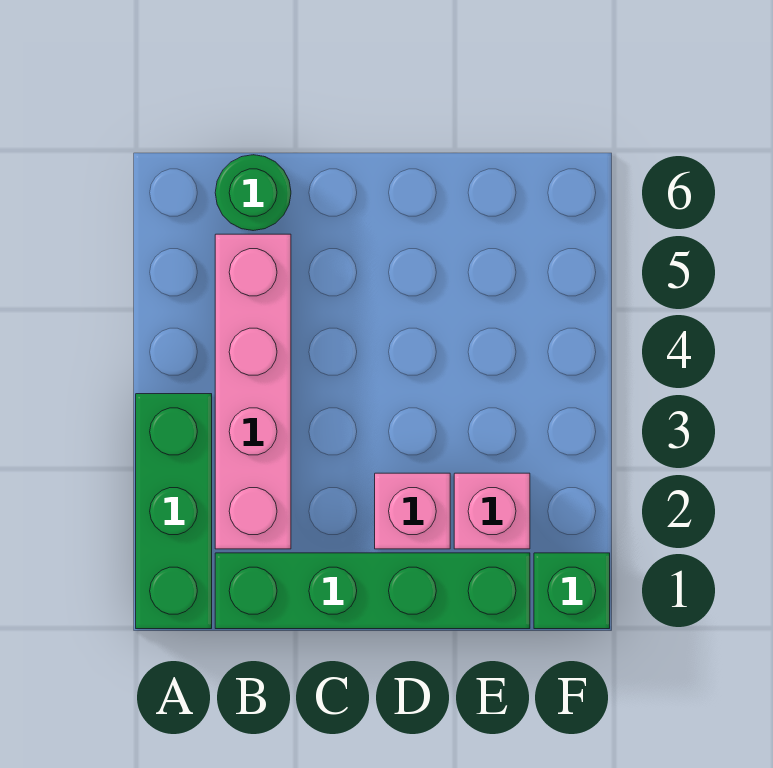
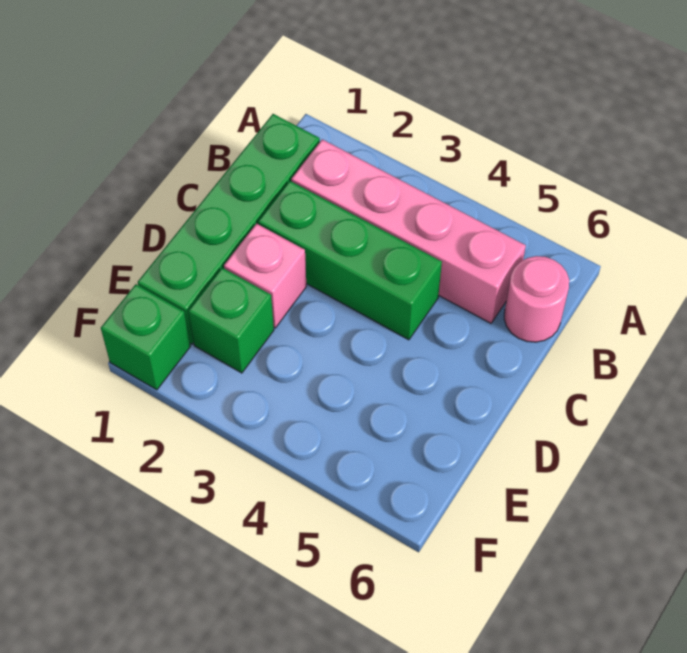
green 1x3 brick [136,394,212,629] -> green 1x3 brick moved to [258,181,442,340]
green 1x1 round brick [215,155,291,231] -> pink 1x1 round brick [504,256,569,342]
pink 1x1 brick [454,473,530,549] -> green 1x1 brick [189,268,274,373]

